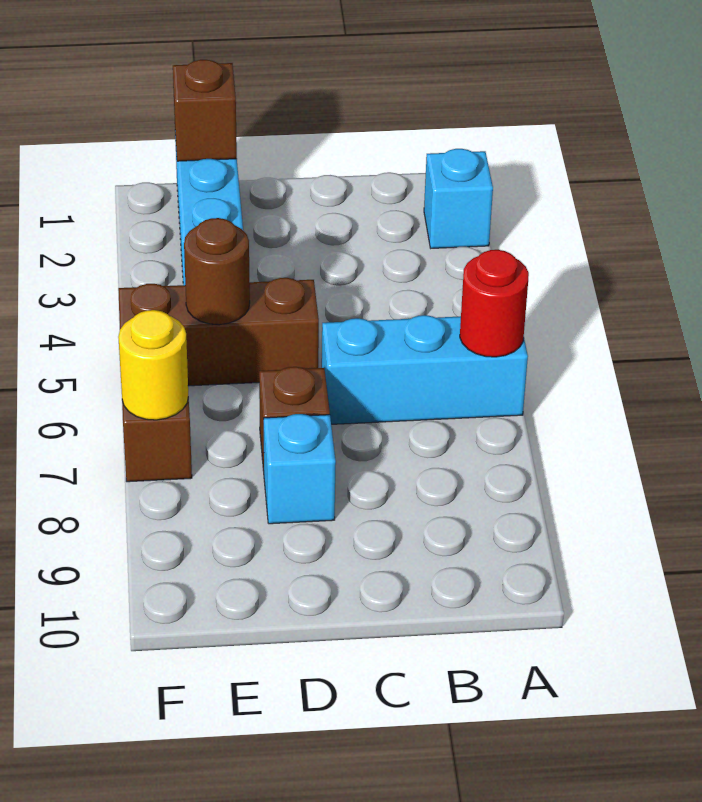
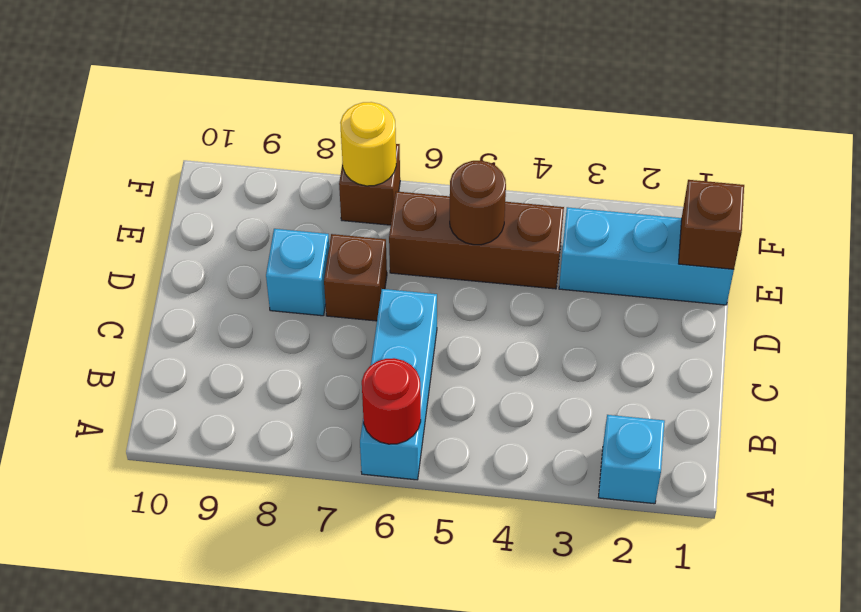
brown 1x3 brick [118,278,319,386] -> brown 1x3 brick turned to [389,191,564,289]

